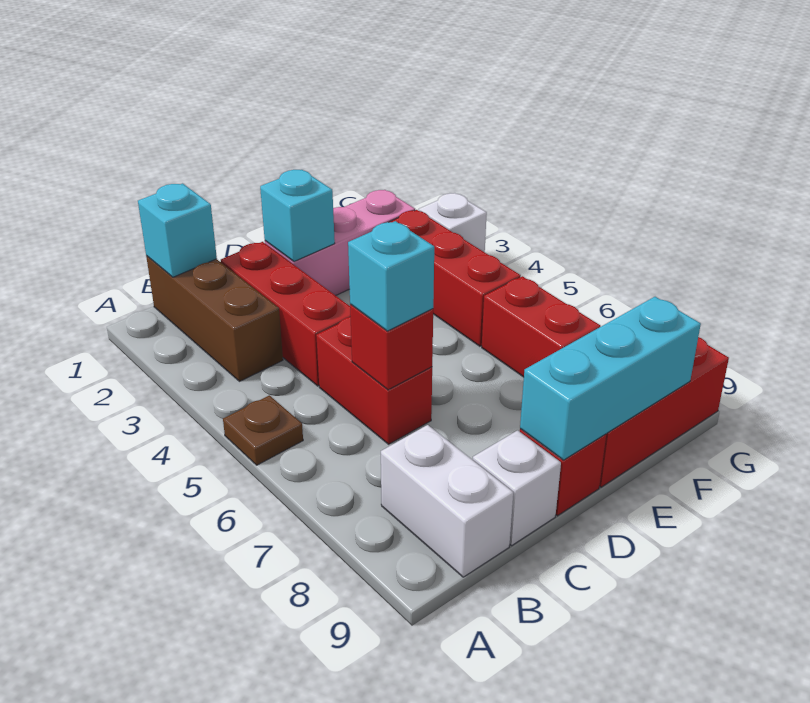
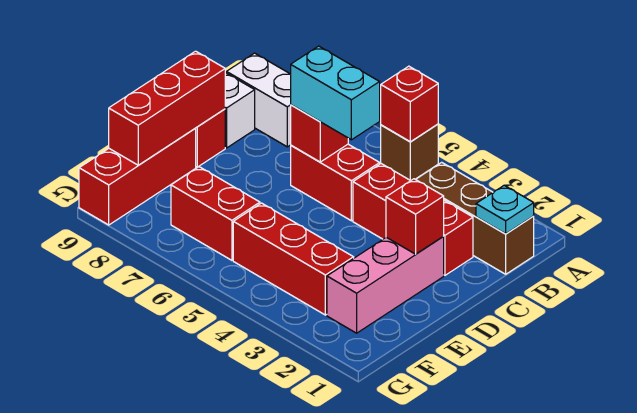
brown 1x1 plate [223,395,303,465] -> brown 1x1 brick [381,124,438,181]
none -> red 1x1 brick [381,66,438,142]
cyan 1x1 brick [138,184,217,277] -> cyan 1x1 plate [476,185,534,234]
cyan 1x1 brick [348,221,434,331] -> cyan 1x2 brick [291,46,380,140]
cyan 1x1 brick [260,170,335,261] -> red 1x1 brick [386,179,444,254]
cyan 1x3 brick [520,297,701,460] -> red 1x3 brick [109,51,225,165]
white 1x1 brick [419,193,487,252] -> none

